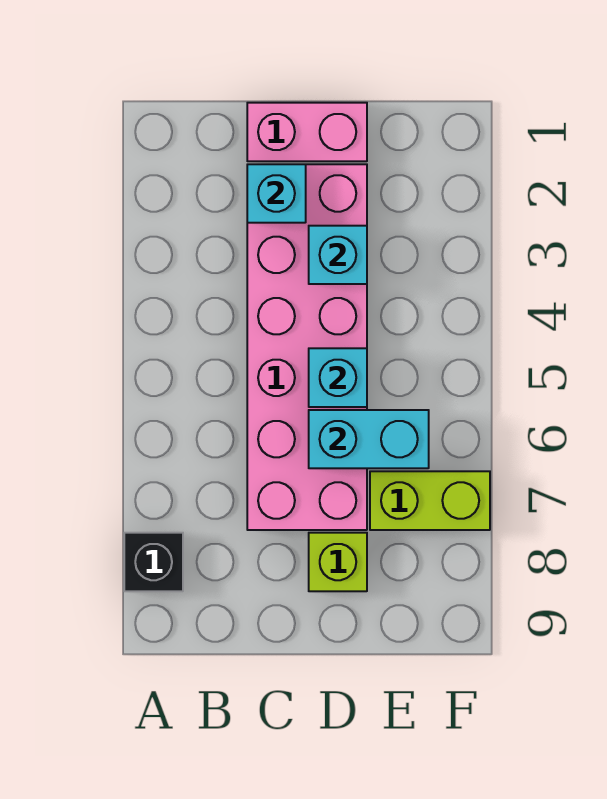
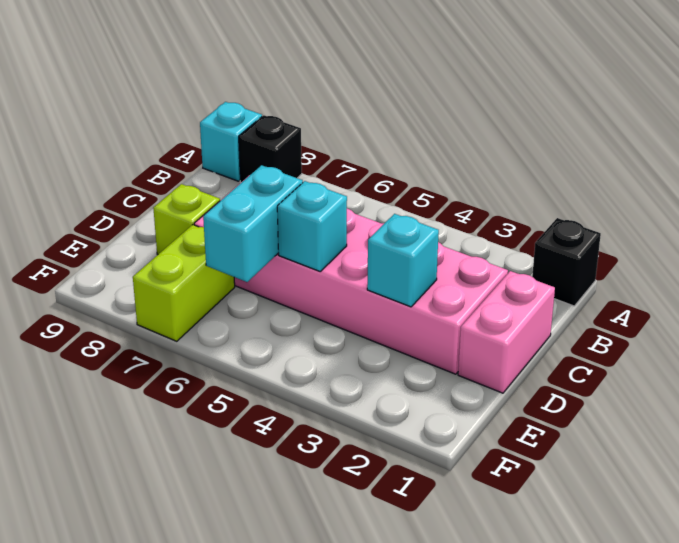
none -> black 1x1 brick [532,218,601,306]
cyan 1x1 brick [247,164,306,223] -> cyan 1x1 brick moved to [200,102,262,181]

